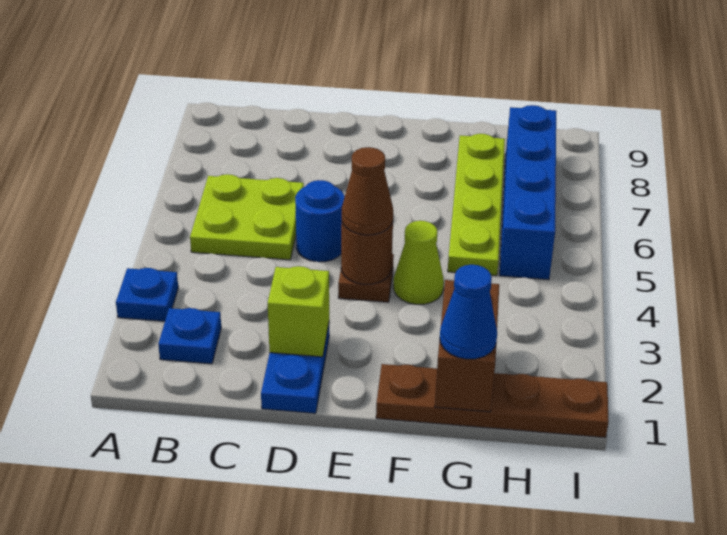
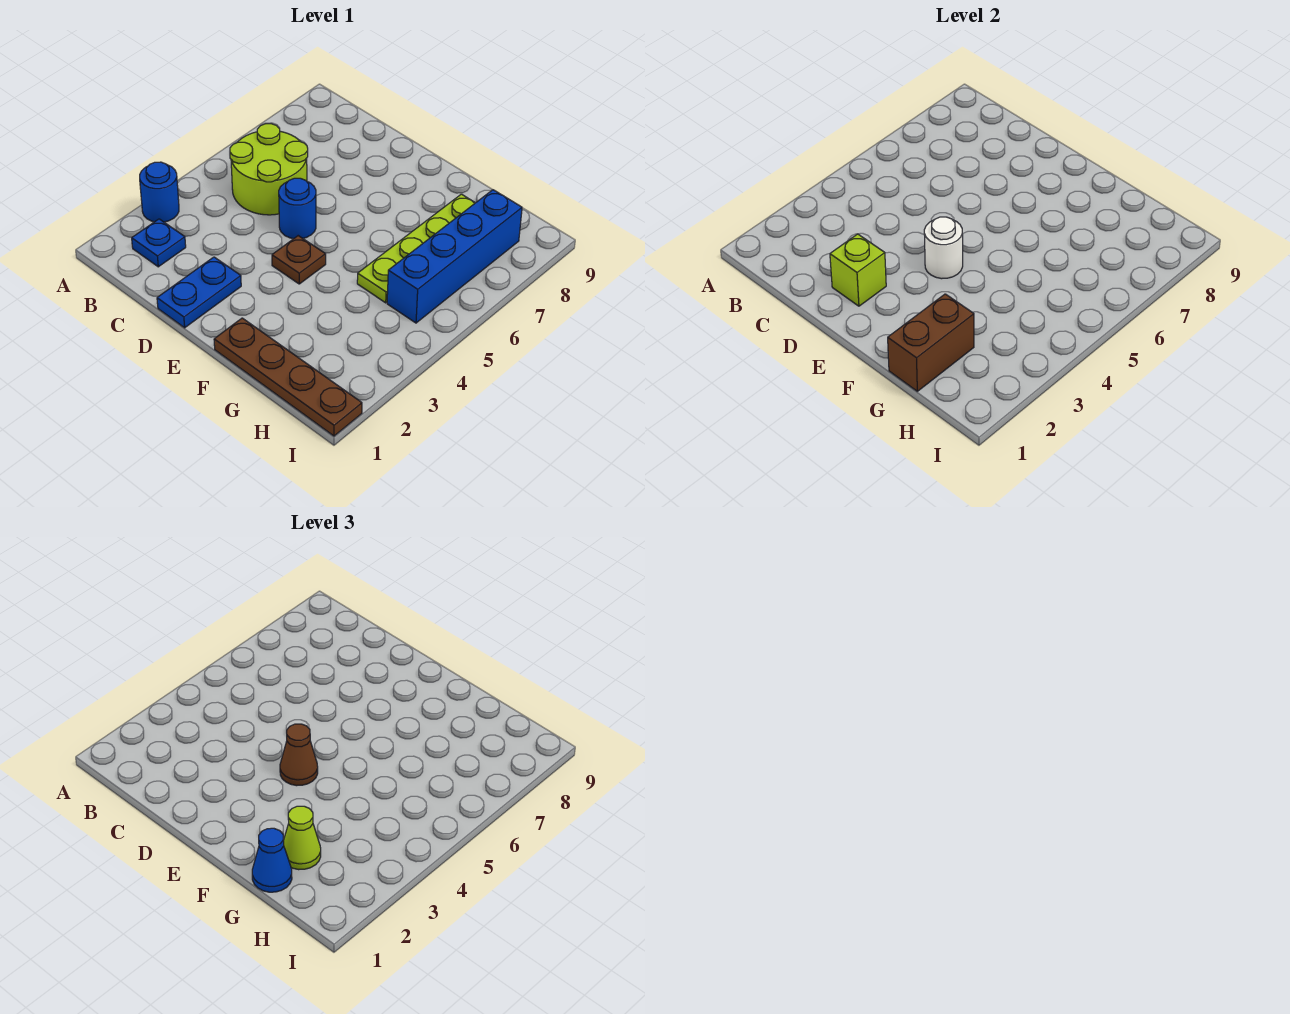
blue 1x1 plate [116,268,178,321] -> blue 1x1 round brick [140,162,179,222]
lime 2x2 plate [190,174,304,260] -> lime 2x2 round brick [230,124,308,215]
brown 1x1 round brick [341,222,393,284] -> white 1x1 round brick [924,217,963,279]
lime 1x1 cone [393,221,444,305] -> lime 1x1 cone moved to [284,806,321,870]

